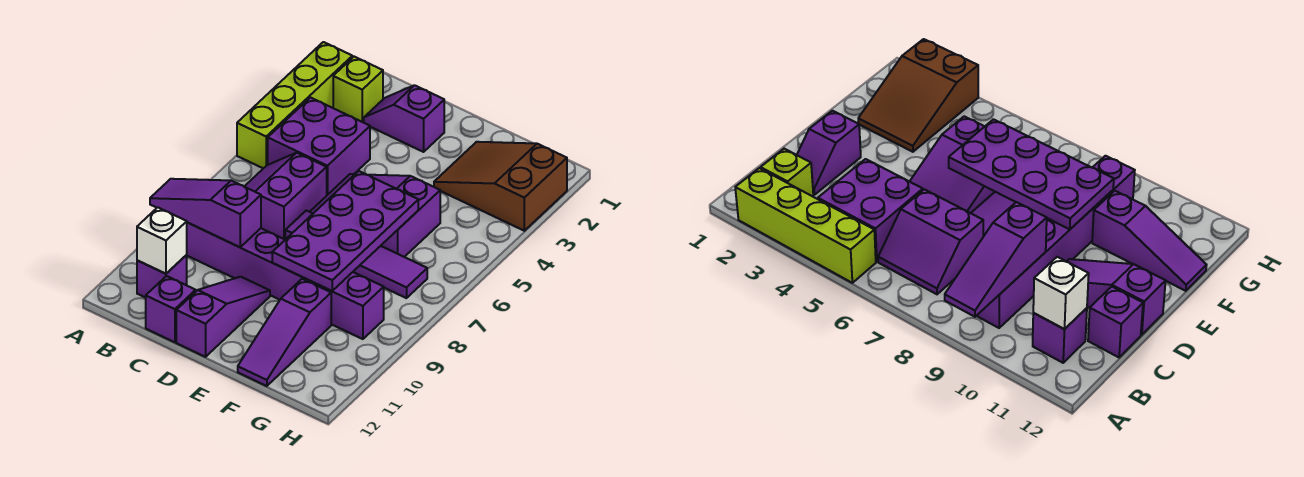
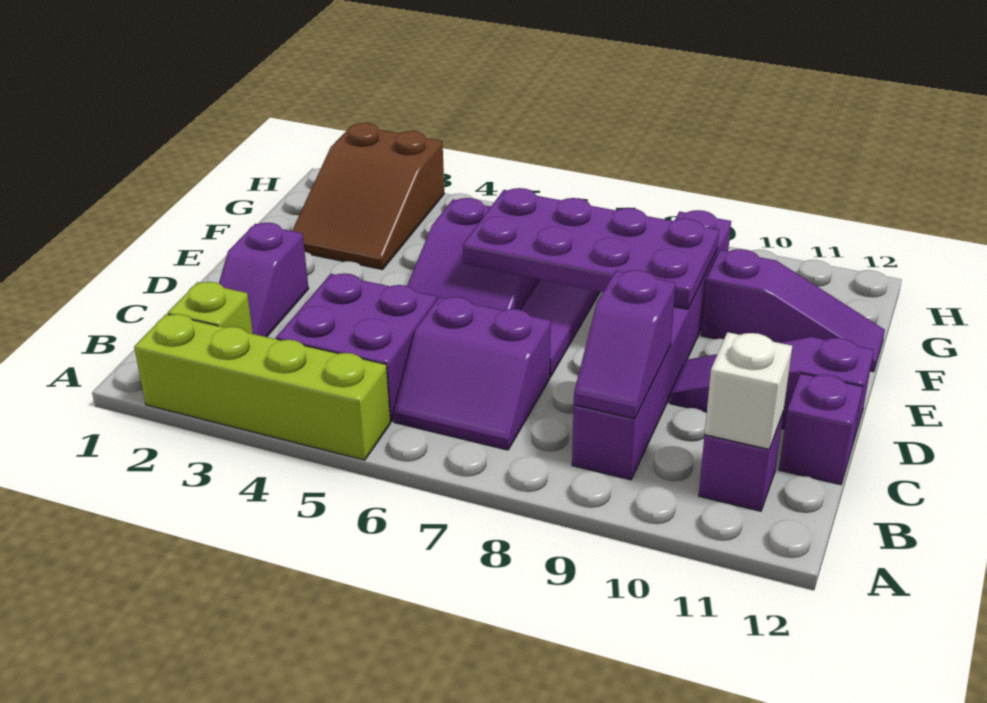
purple 1x3 slope [150,179,261,247] -> purple 1x2 slope [574,270,675,419]

